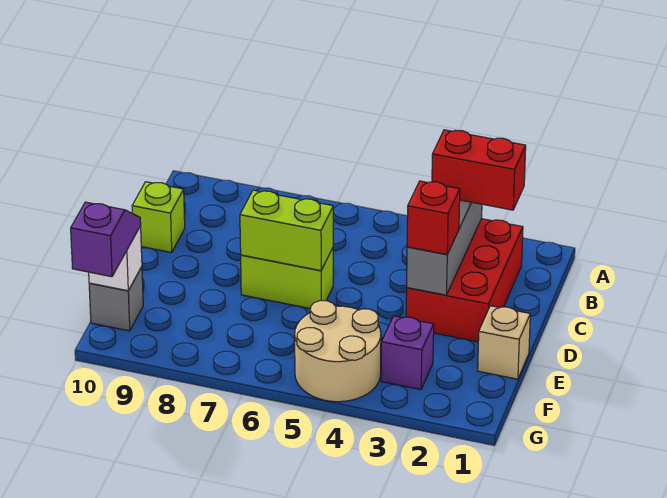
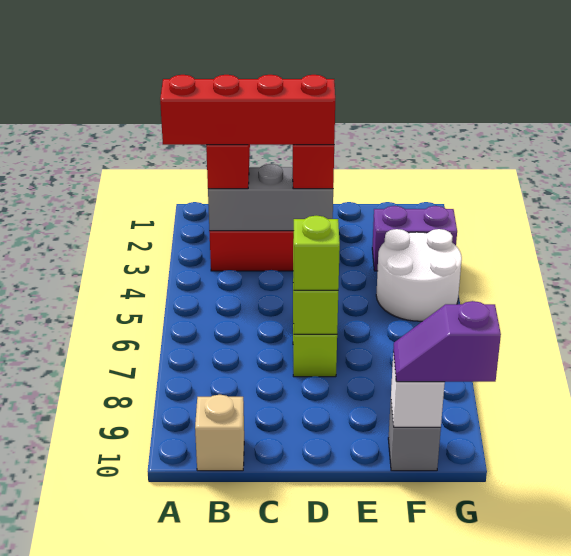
none -> red 1x4 brick [160,75,335,145]
lime 1x1 brick [132,182,185,253] -> lime 1x1 brick moved to [293,216,340,290]
tan 1x1 brick [478,306,530,379] -> tan 1x1 brick moved to [195,395,244,471]
purple 1x1 brick [381,316,434,390] -> purple 1x2 brick [372,206,457,271]
tan 2x2 round brick [294,301,381,402] -> white 2x2 round brick [376,229,462,321]

